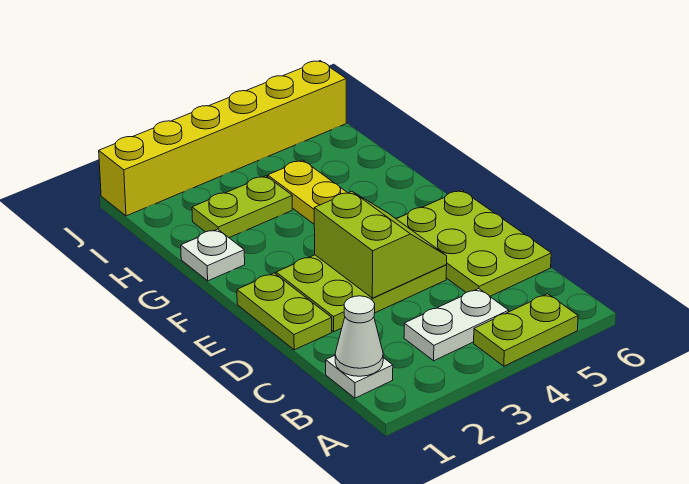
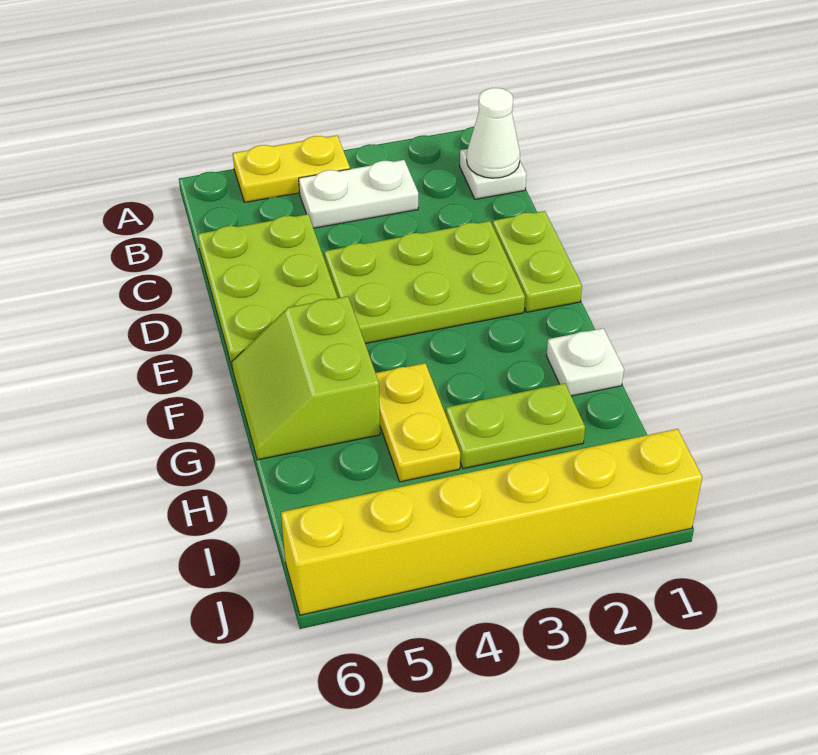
lime 1x2 plate [474,294,578,366] -> yellow 1x2 plate [233,135,350,202]
lime 2x2 slope [314,191,447,298] -> lime 2x2 slope moved to [232,296,380,460]

